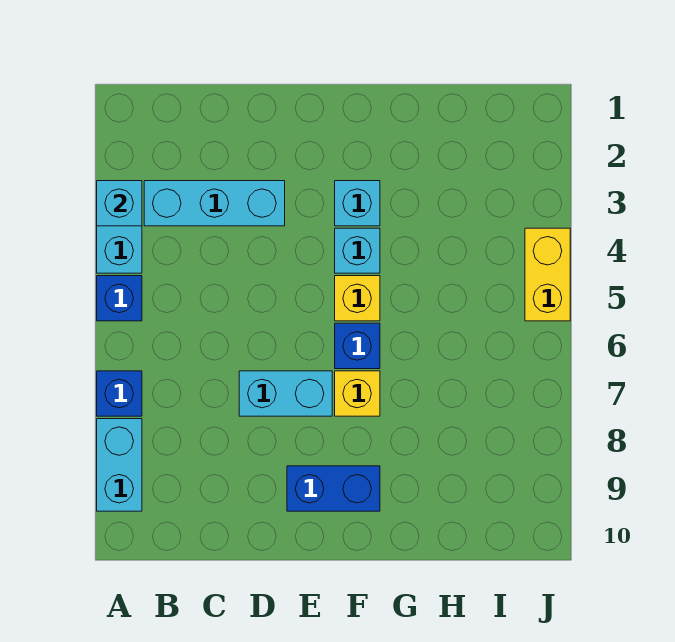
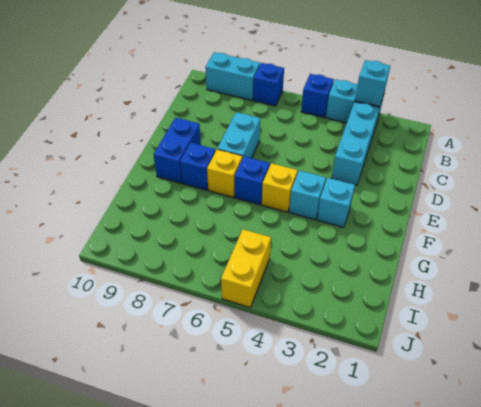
none -> blue 1x1 brick [180,143,216,190]
yellow 1x2 brick [525,228,570,321] -> yellow 1x2 brick turned to [221,229,271,308]

